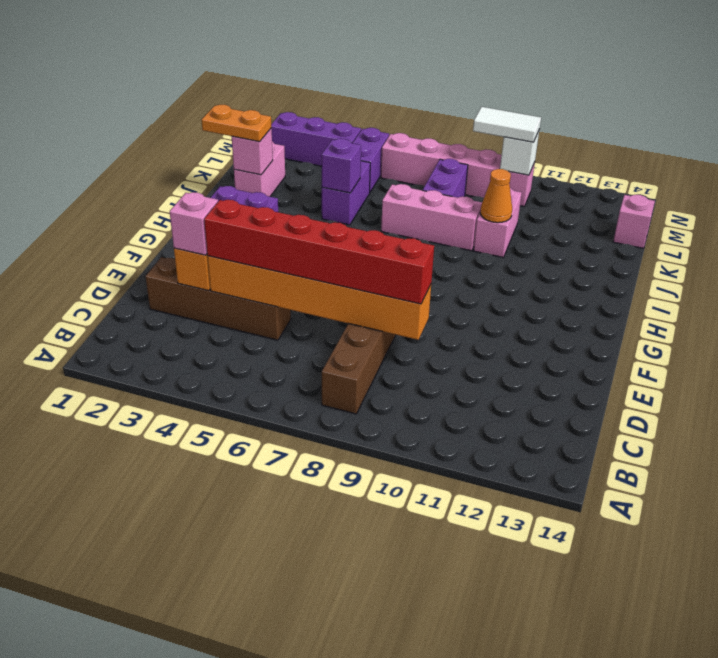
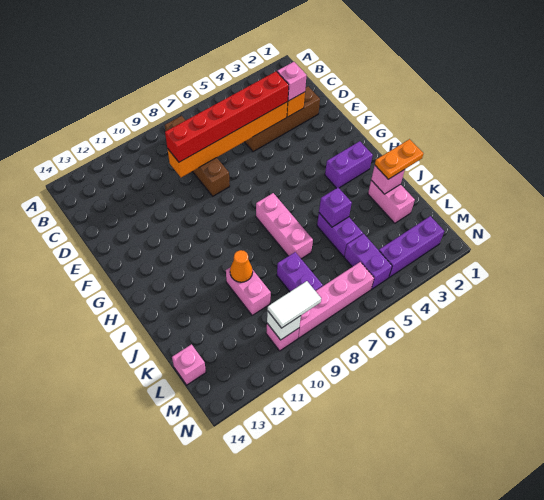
pink 1x3 brick [381,184,482,251] -> pink 1x3 brick turned to [256,193,313,259]

